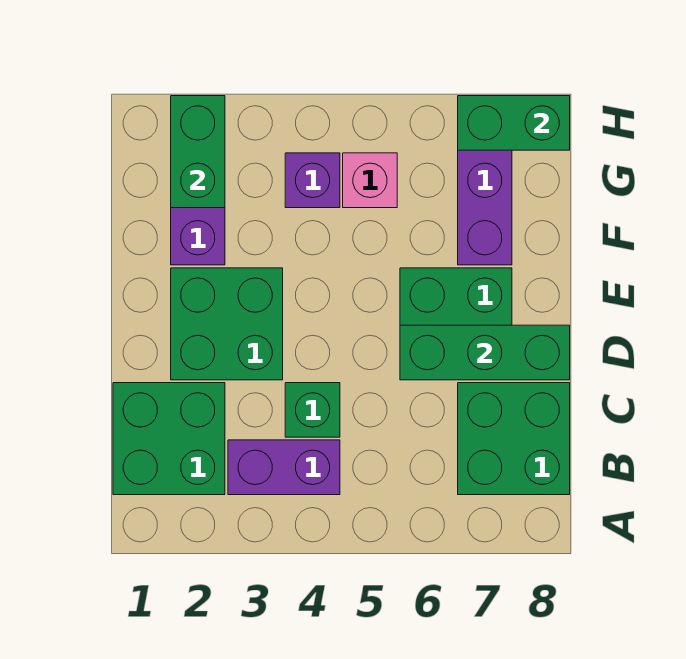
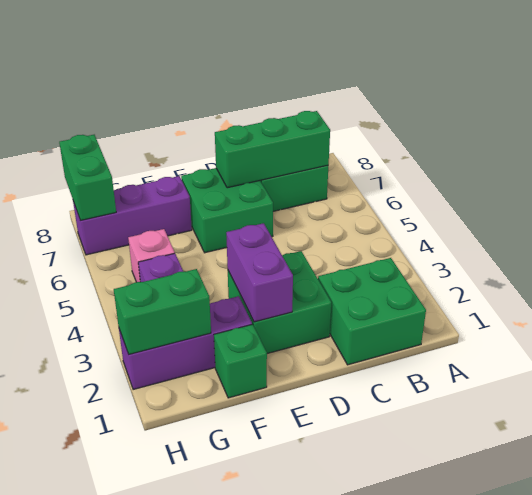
purple 1x2 brick [228,440,340,495] -> purple 1x2 brick moved to [226,223,293,322]
green 1x1 brick [285,383,340,437] -> green 1x1 brick moved to [214,324,267,398]
green 1x3 brick [400,325,570,380] -> green 1x3 brick turned to [215,111,330,188]

